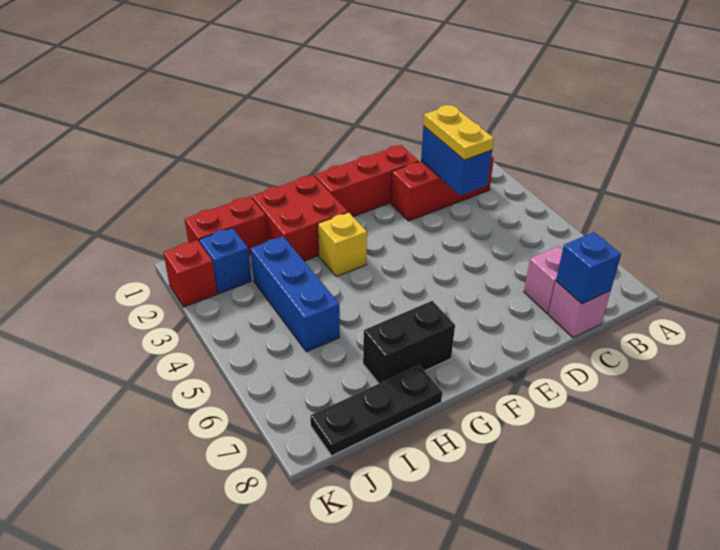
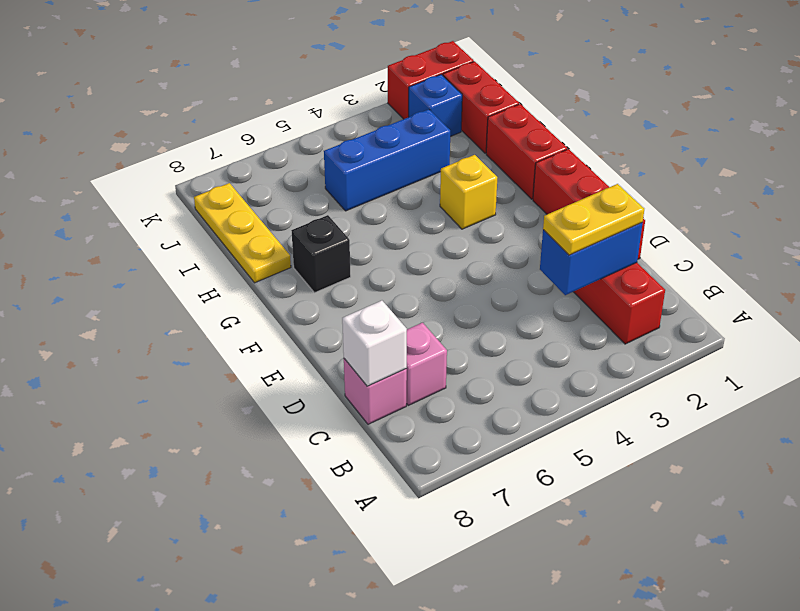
blue 1x1 brick [556,232,621,304] -> white 1x1 brick [342,301,407,386]
red 2x2 brick [252,175,348,261] -> red 1x2 brick [486,104,567,199]
black 1x2 brick [363,301,455,383] -> black 1x1 brick [291,215,351,293]
black 1x3 plate [310,365,442,456] -> yellow 1x3 plate [194,183,291,283]
red 1x1 brick [163,240,217,307] -> red 1x2 brick [388,41,474,119]

